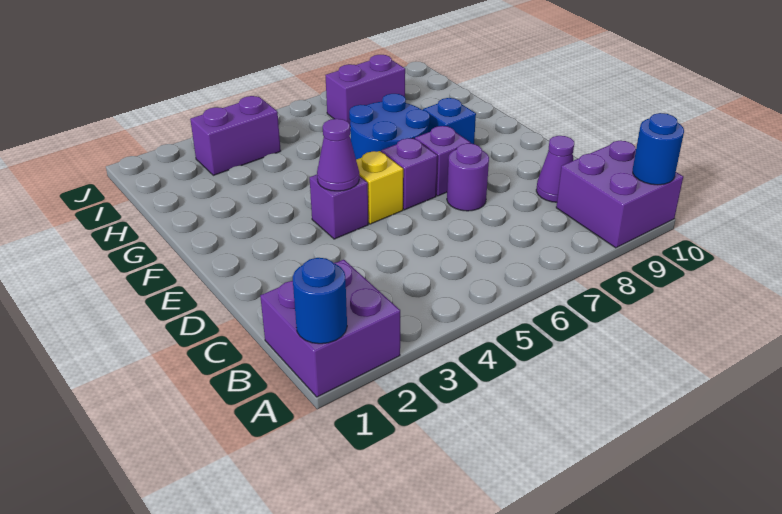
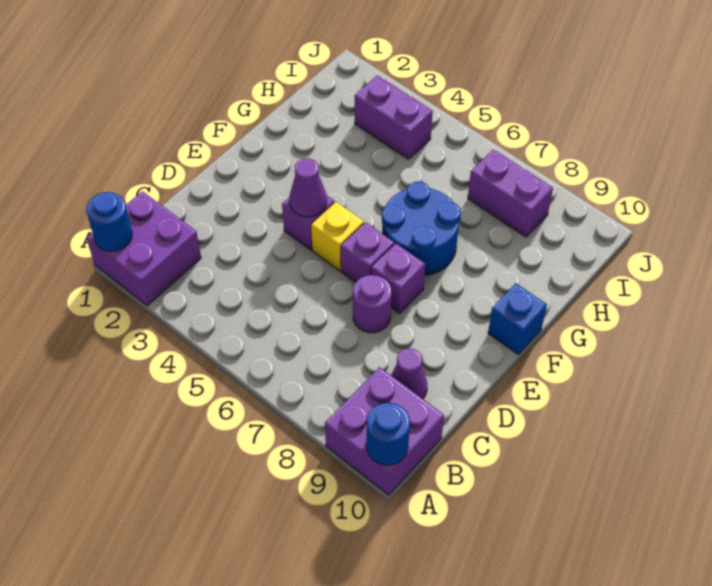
blue 1x1 brick [423,98,476,144] -> blue 1x1 brick moved to [488,283,547,354]

